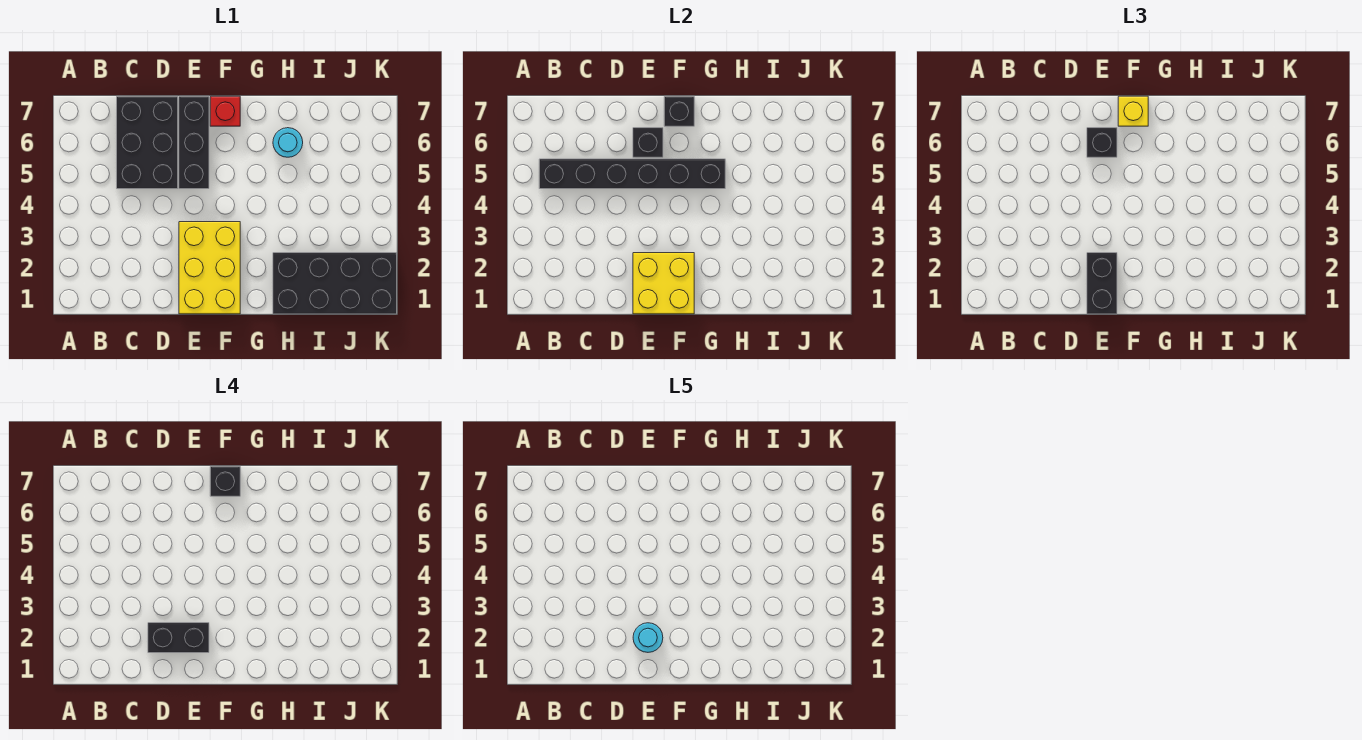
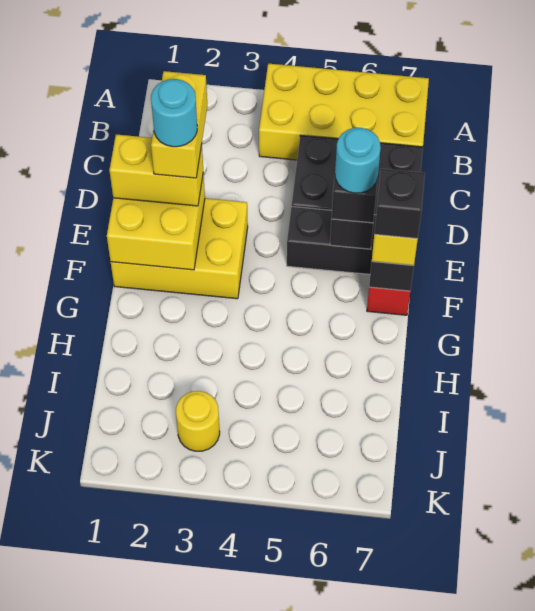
none -> yellow 2x4 brick [259,63,429,160]
black 1x6 brick [539,159,725,189] -> none
black 1x2 brick [148,623,209,653] -> yellow 1x2 brick [151,71,207,178]
black 1x2 brick [1087,253,1117,314] -> yellow 1x2 brick [109,134,203,206]
black 2x4 brick [273,253,397,314] -> none
cyan 1x1 round brick [273,128,303,157] -> cyan 1x1 round brick moved to [335,128,381,193]
none -> yellow 1x1 round brick [176,391,220,451]

